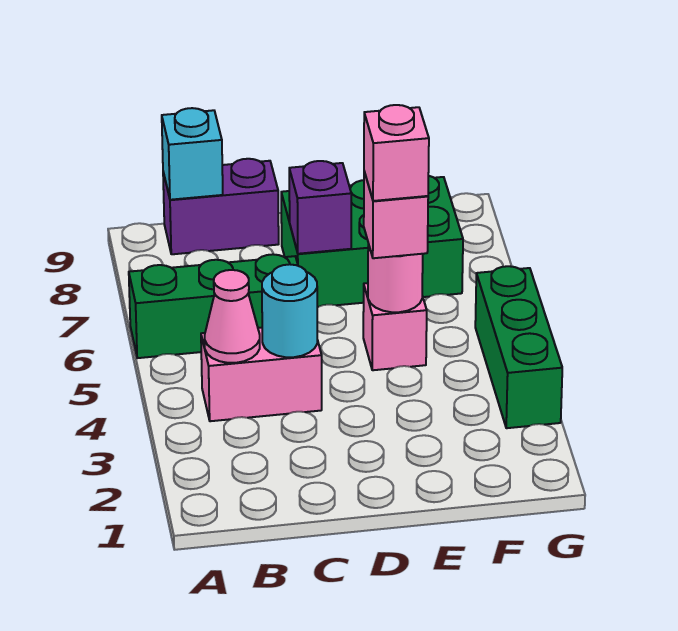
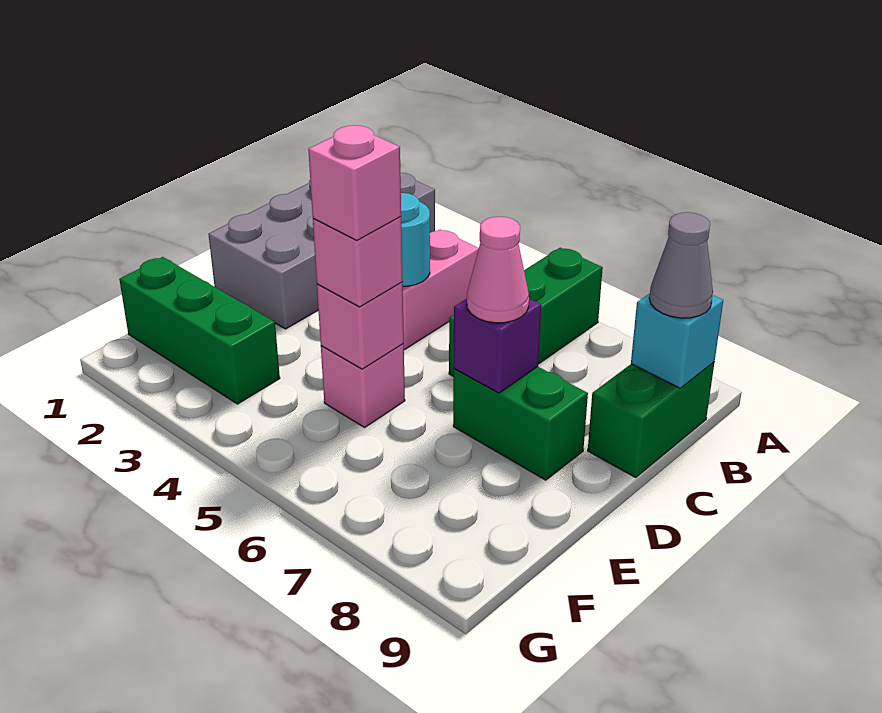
none -> grey 2x4 brick [209,173,435,329]
pink 1x1 cone [205,270,260,363] -> pink 1x1 cone moved to [467,217,529,323]
purple 1x2 brick [163,159,279,254] -> green 1x2 brick [588,362,714,478]
none -> grey 1x1 cone [649,212,713,318]
green 2x3 brick [281,176,463,307] -> green 1x2 brick [453,366,588,480]
pink 1x1 round brick [368,244,423,312] -> pink 1x1 brick [317,282,404,369]
green 1x3 brick [475,266,562,428] -> green 1x3 brick moved to [119,257,280,404]

